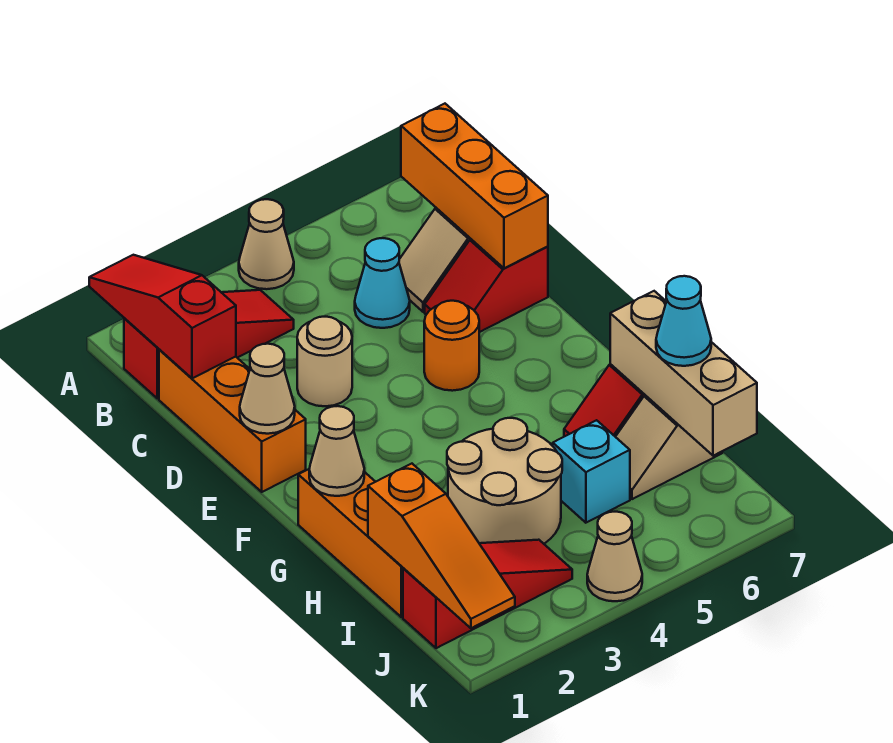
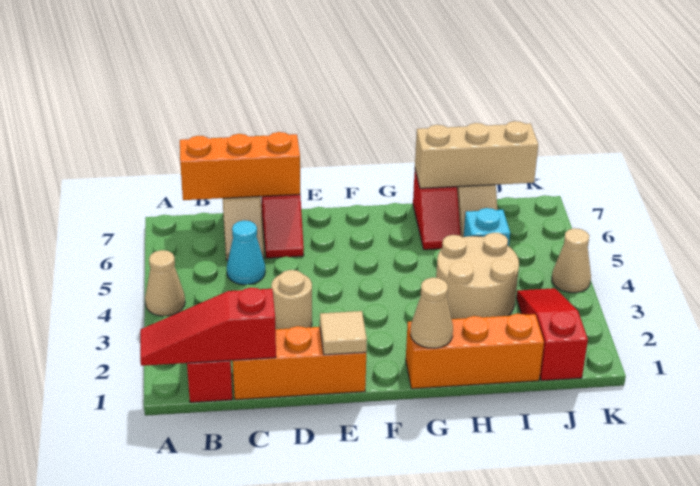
tan 1x1 cone [240,344,295,434] -> tan 1x1 tile [320,311,367,355]
orange 1x1 round brick [424,301,479,391] -> none
orange 1x3 slope [368,464,515,628] -> none
cyan 1x1 cone [656,276,711,366] -> none

